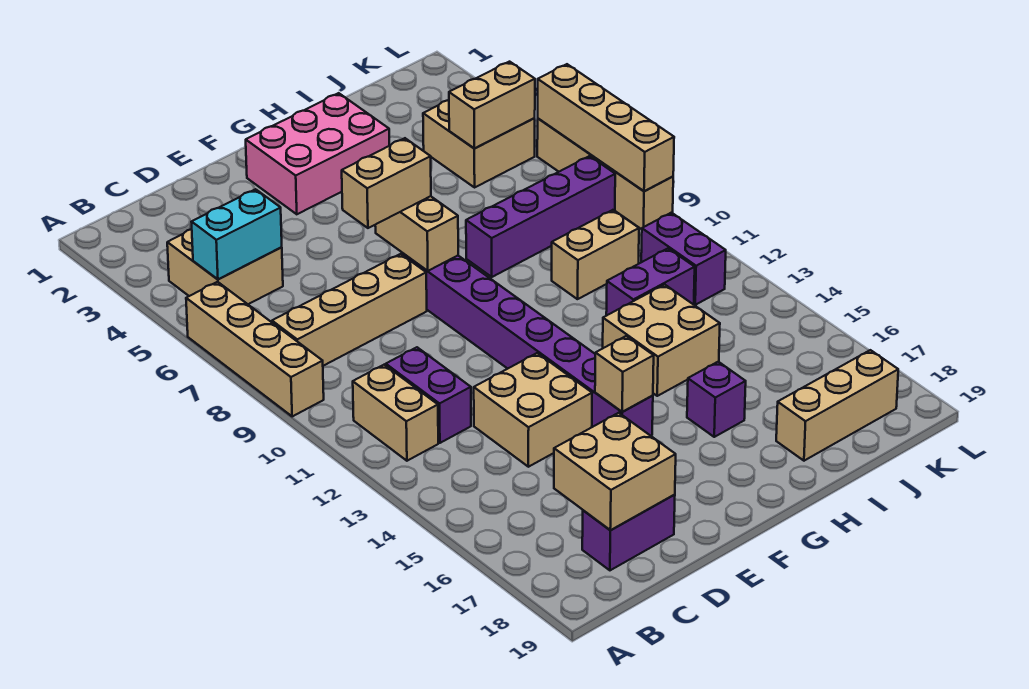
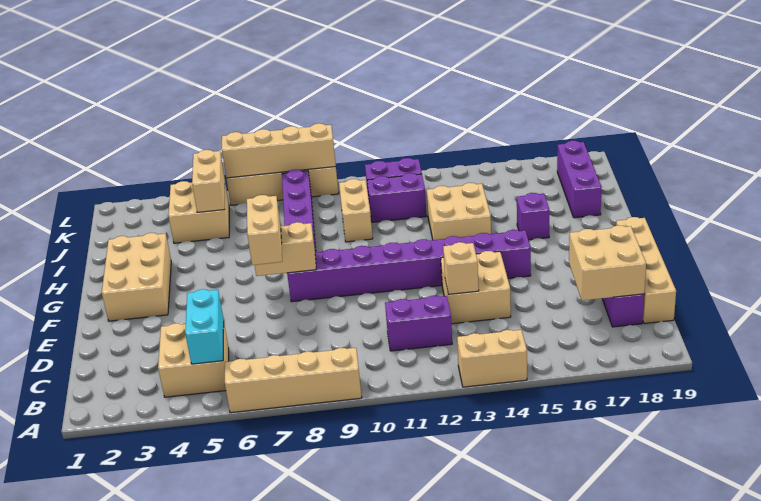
tan 1x4 brick [272,254,427,366] -> tan 1x4 brick moved to [616,217,676,324]
tan 1x2 brick [353,365,438,461] -> tan 1x2 brick moved to [457,330,527,387]
pink 2x3 brick [246,93,389,214] -> tan 2x3 brick [102,233,171,321]
tan 1x1 brick [595,336,654,412] -> tan 1x1 brick moved to [443,242,479,294]
purple 1x2 brick [606,248,695,316] -> purple 1x2 brick turned to [367,173,427,222]
tan 1x3 brick [776,350,898,461] -> purple 1x3 brick [557,141,602,218]

